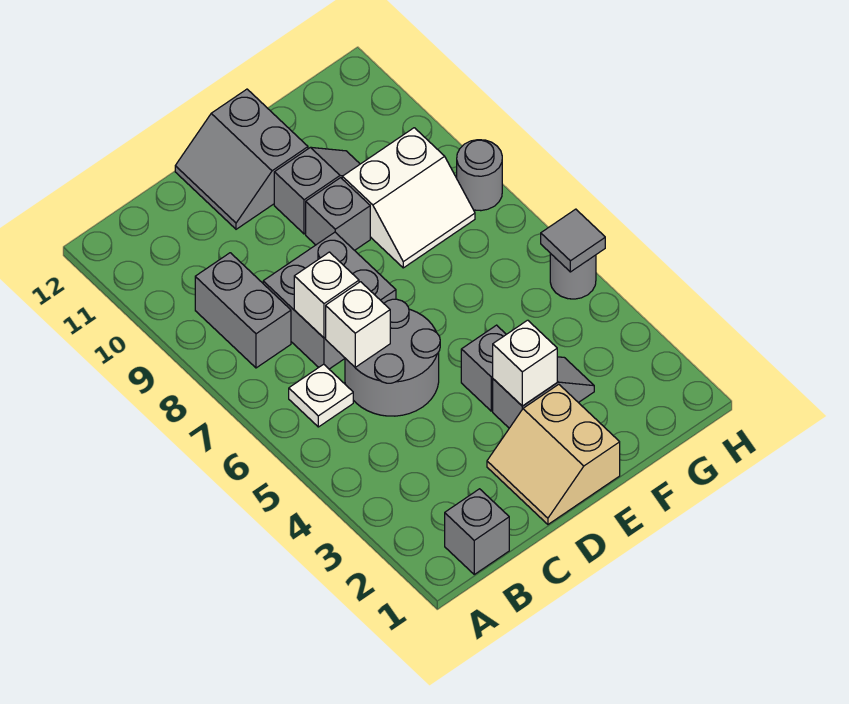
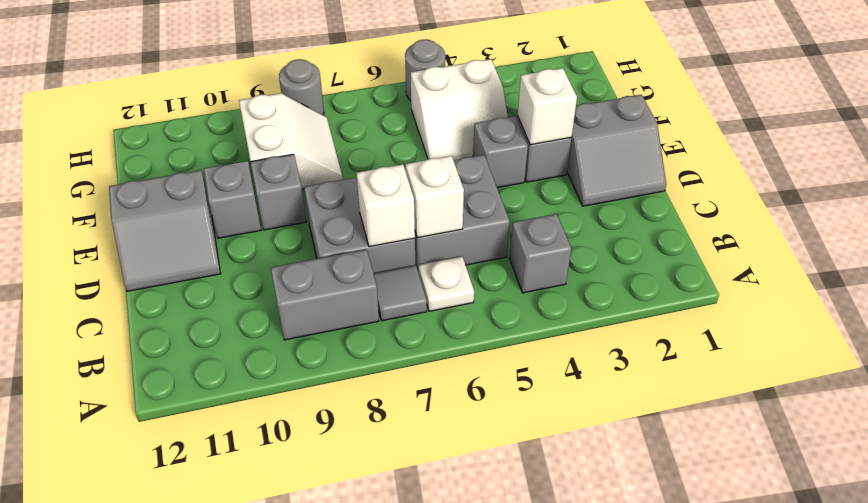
grey 1x1 brick [445,489,509,574] -> grey 1x1 brick moved to [509,214,571,293]
grey 2x2 round brick [345,299,440,416] -> grey 2x2 brick [405,155,510,270]
tan 2x2 slope [487,384,620,524] -> grey 2x2 slope [567,95,666,206]
none -> white 2x2 slope [411,59,508,160]
grey 1x1 tile [541,209,605,272] -> grey 1x1 tile moved to [373,265,427,321]

